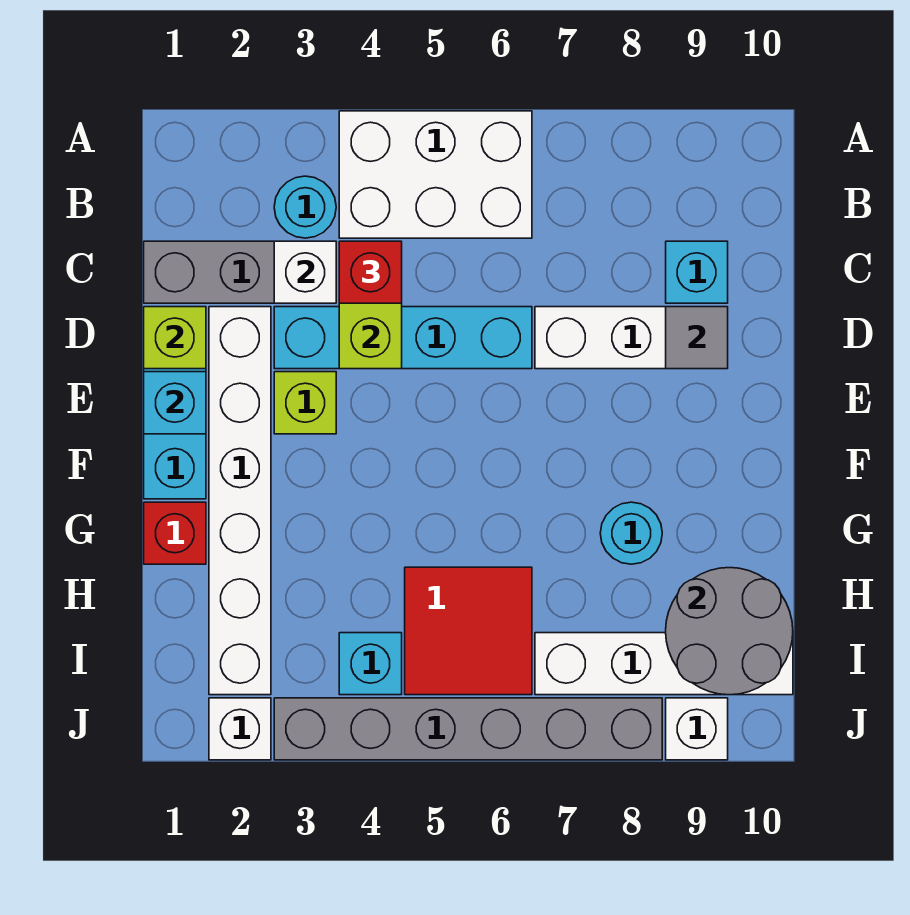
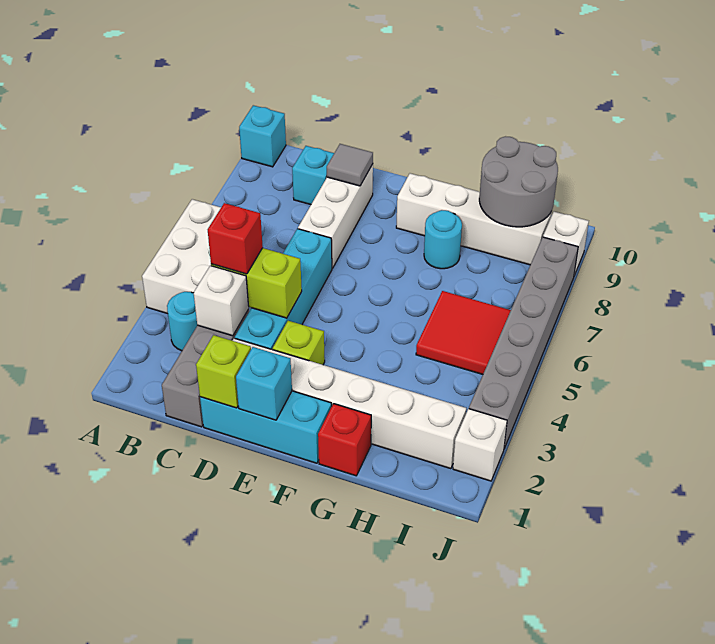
cyan 1x1 brick [339,633,402,695] -> cyan 1x1 brick moved to [239,105,286,167]
white 1x4 brick [535,633,793,695] -> white 1x4 brick turned to [396,173,552,265]

